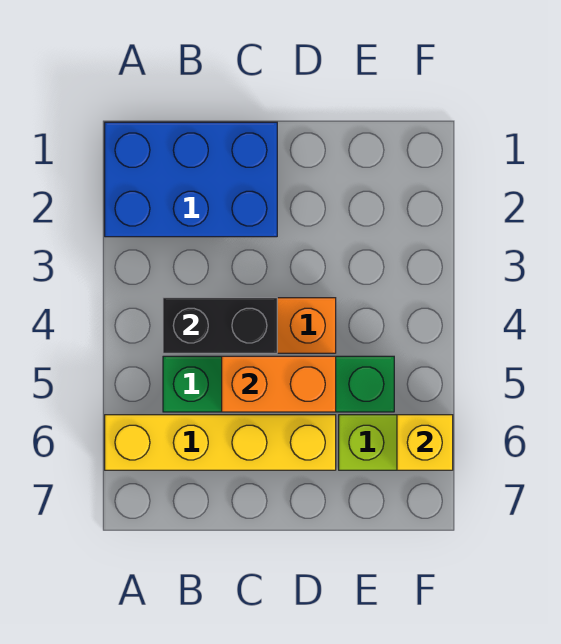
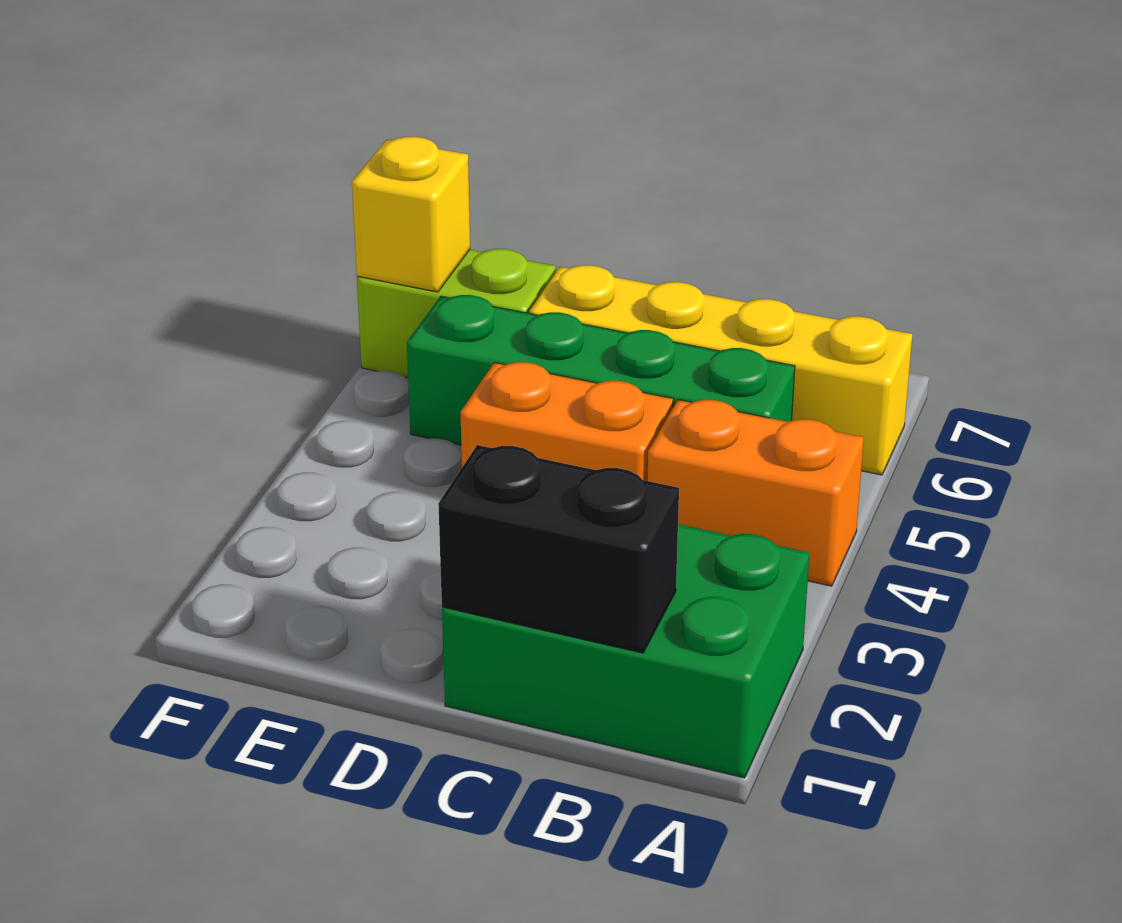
blue 2x3 brick [105,122,277,237] -> green 2x3 brick [442,524,809,778]
black 1x2 brick [163,298,277,353] -> black 1x2 brick moved to [438,445,679,653]
orange 1x2 brick [222,356,336,412] -> orange 1x2 brick moved to [648,400,864,586]

